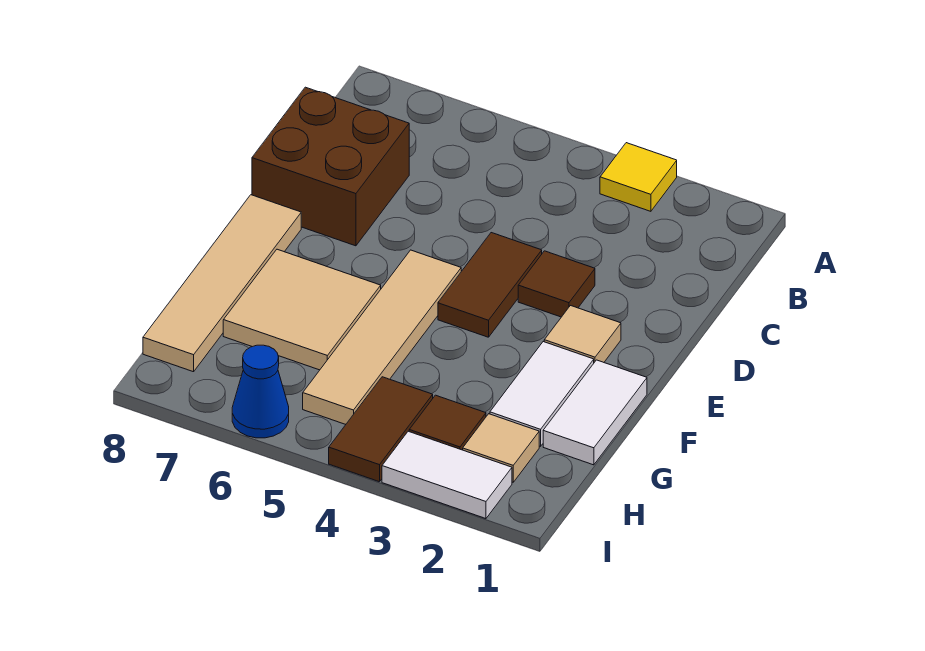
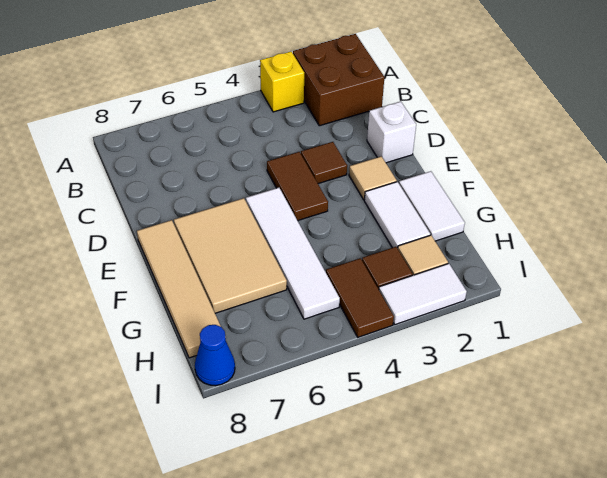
yellow 1x1 tile [600,143,677,211] -> yellow 1x1 brick [260,51,304,112]
brown 2x2 brick [252,87,409,246] -> brown 2x2 brick moved to [293,34,384,126]
none -> white 1x1 brick [367,101,416,163]
tan 1x4 tile [303,250,461,424] -> white 1x4 tile [246,188,340,319]
tan 2x2 tile [223,249,381,370] -> tan 2x3 tile [174,198,287,313]
blue 1x1 cone [232,345,289,438] -> blue 1x1 cone moved to [195,325,235,386]

